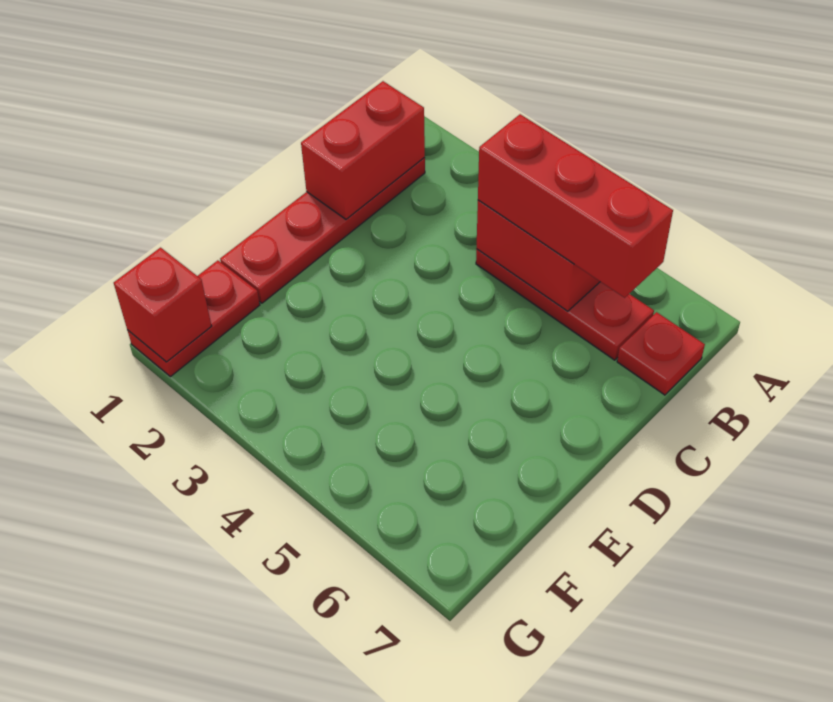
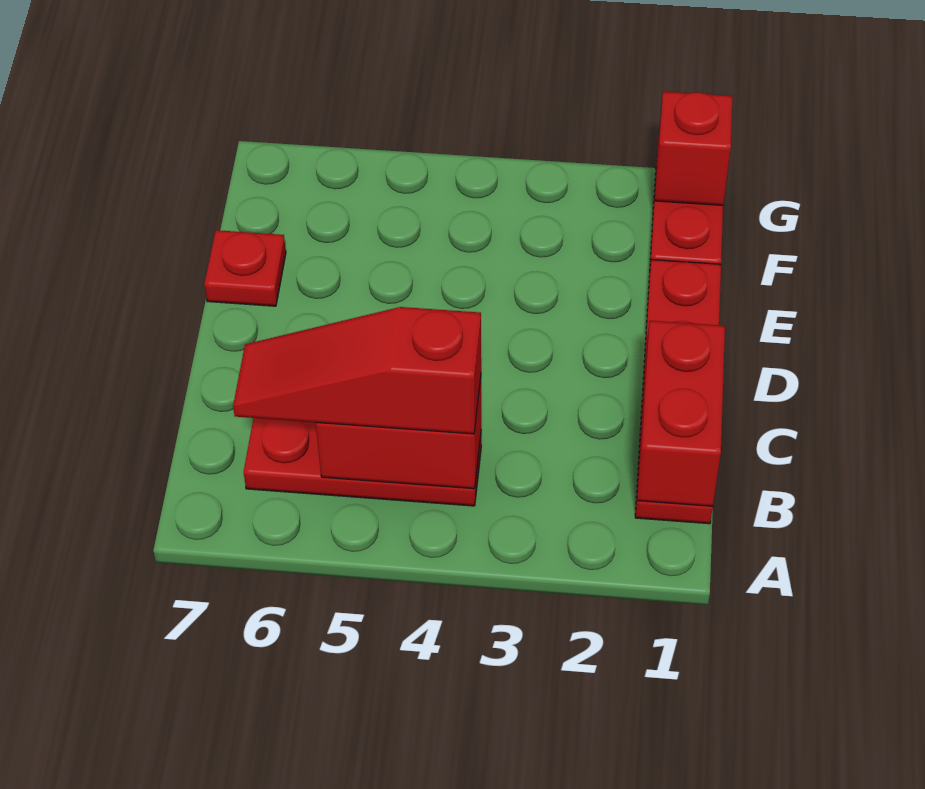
red 1x3 brick [478,114,673,298] -> red 1x3 slope [233,307,481,434]
red 1x1 plate [617,312,705,395] -> red 1x1 plate moved to [204,230,286,306]

